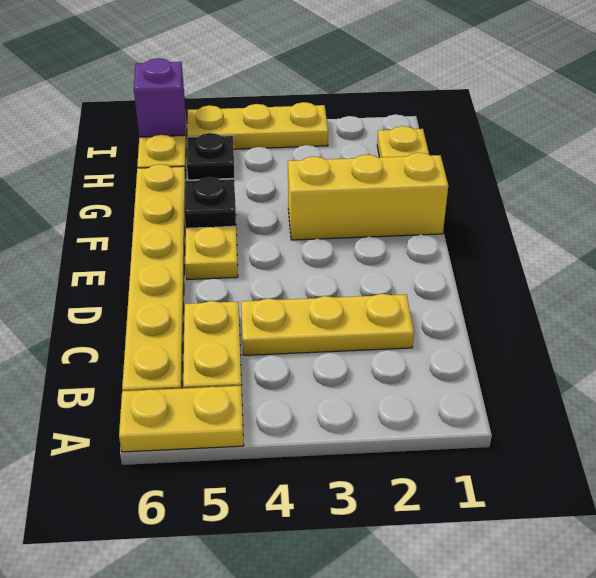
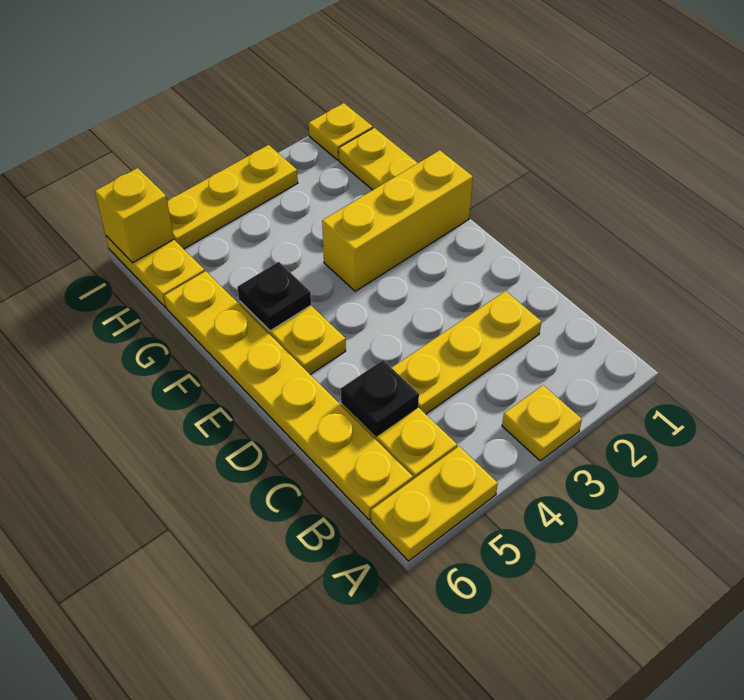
none -> yellow 1x1 plate [502,385,582,461]
black 1x1 plate [187,133,235,180] -> black 1x1 plate moved to [341,360,419,436]
none -> yellow 1x1 plate [309,103,373,160]
purple 1x1 brick [134,58,185,137] -> yellow 1x1 brick [95,168,174,263]

